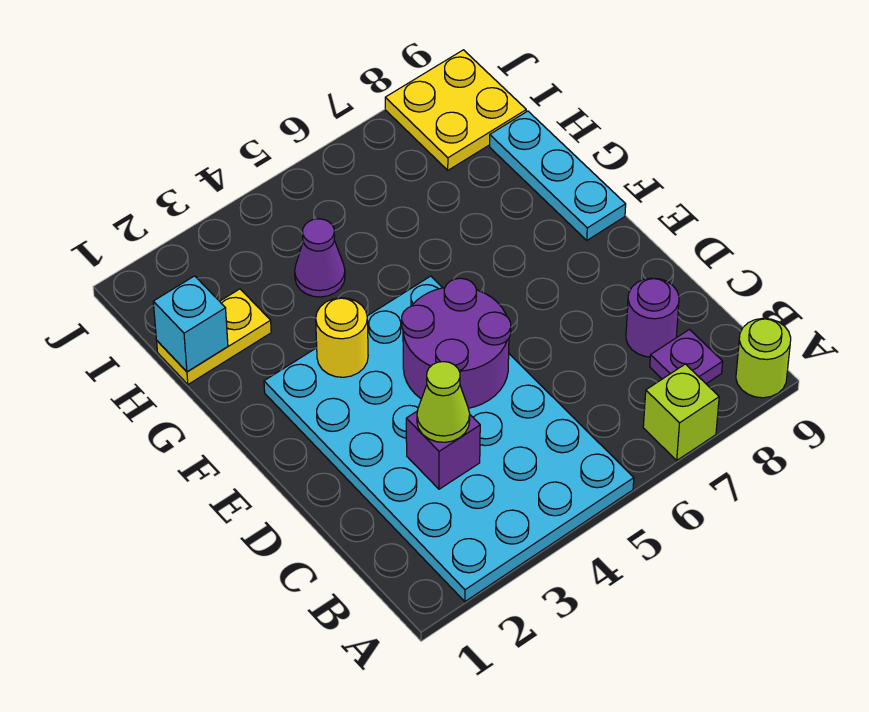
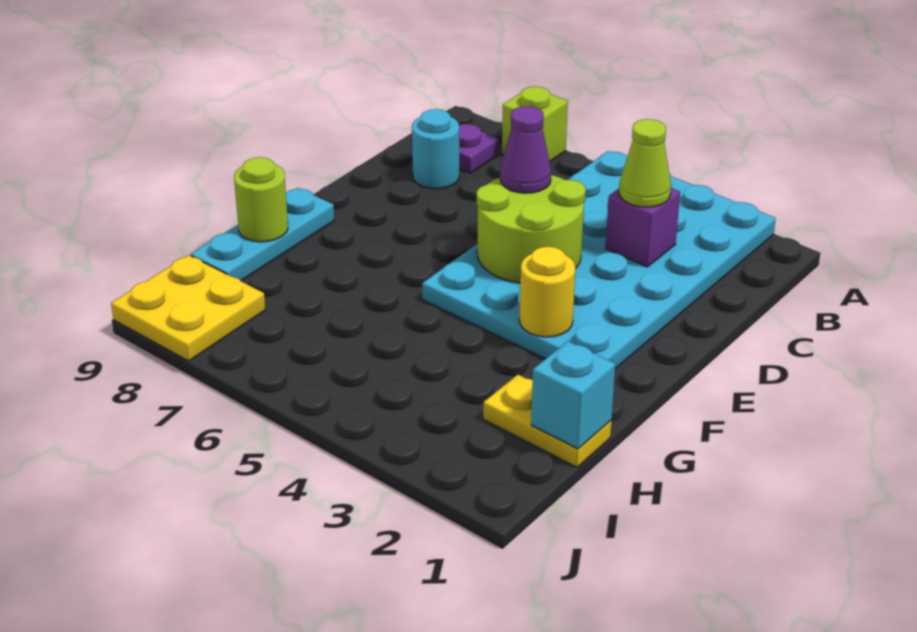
lime 1x1 round brick [736,318,791,398] -> lime 1x1 round brick moved to [234,157,288,242]
purple 1x1 round brick [626,278,679,357] -> cyan 1x1 round brick [412,109,459,189]
purple 2x2 round brick [402,278,511,408] -> lime 2x2 round brick [477,175,586,283]
purple 1x1 cone [295,219,345,297] -> purple 1x1 cone moved to [500,106,551,193]

